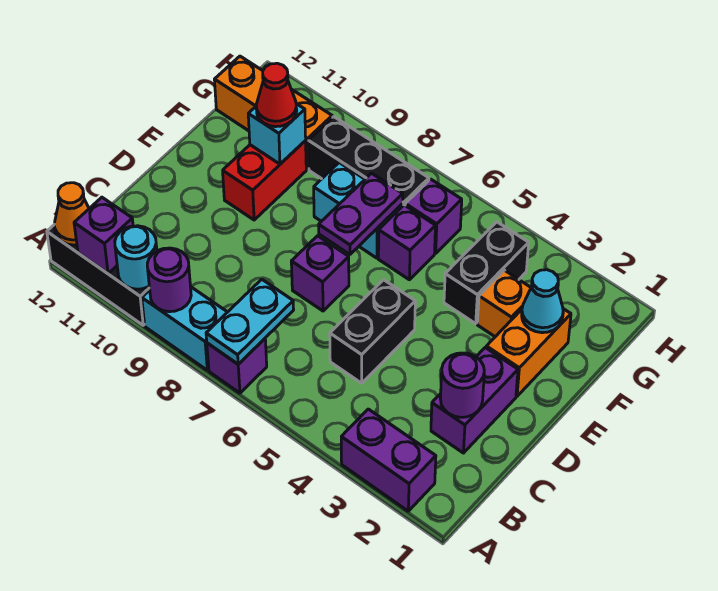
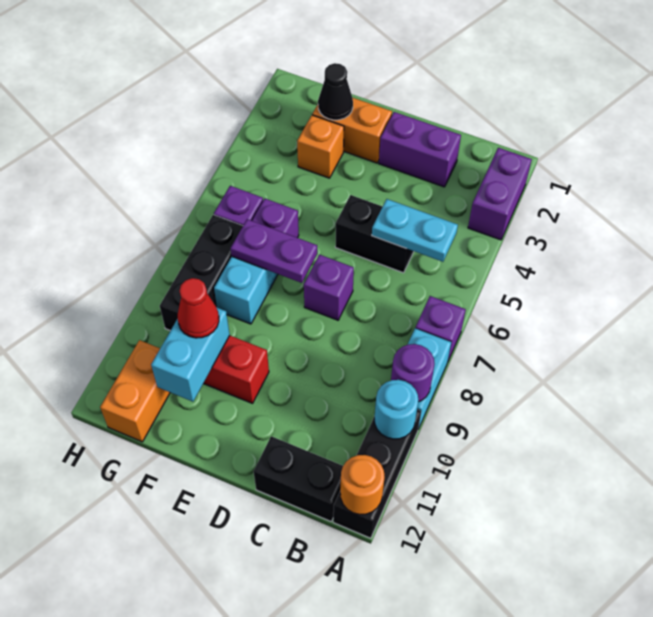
cyan 1x2 plate [206,279,294,364] -> cyan 1x2 plate moved to [372,199,458,262]
purple 1x1 brick [74,197,133,274] -> none
orange 1x1 cone [55,183,89,245] -> orange 1x1 round brick [340,455,384,515]
purple 1x1 round brick [440,353,484,417] -> none
cyan 1x1 cone [522,270,563,333] -> black 1x1 cone [318,63,353,120]
black 1x2 brick [444,222,529,324] -> black 1x2 brick moved to [254,436,343,521]
cyan 1x1 brick [248,104,306,164] -> cyan 1x2 brick [151,308,230,402]
orange 1x3 brick [214,56,332,169] -> orange 1x2 brick [100,340,170,442]

